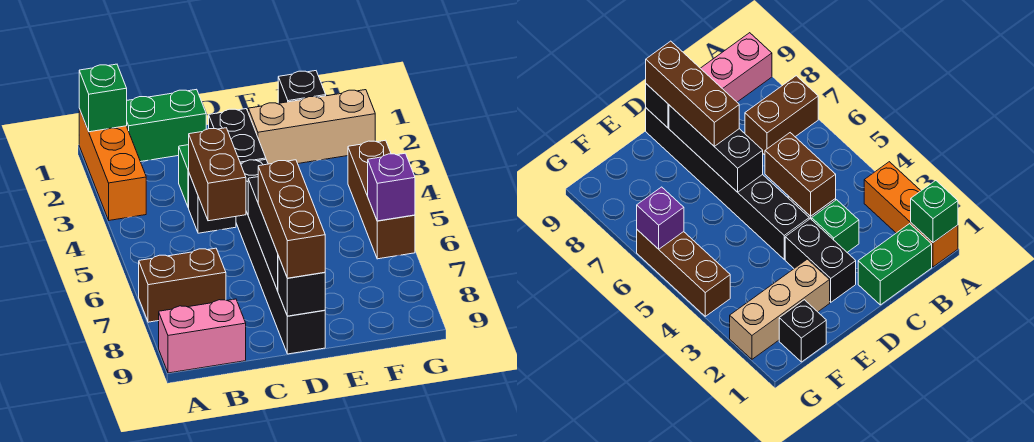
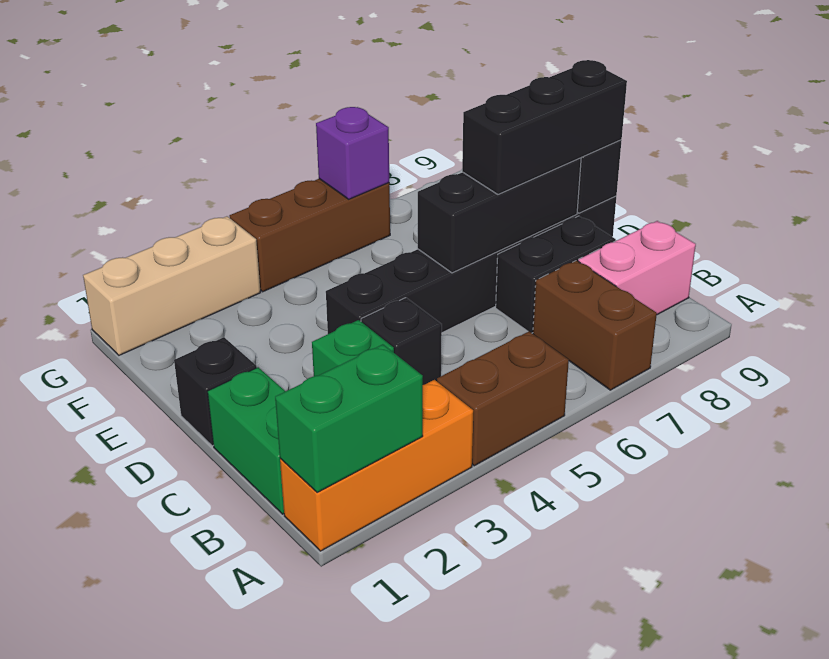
green 1x1 brick [79,64,127,132] -> green 1x2 brick [275,344,423,492]
pink 1x2 brick [159,299,246,373] -> pink 1x2 brick turned to [578,221,696,315]
brown 1x2 brick [189,128,246,221] -> brown 1x2 brick moved to [437,332,569,466]
black 1x2 brick [209,109,266,163] -> black 1x2 brick moved to [496,216,616,333]
brown 1x3 brick [258,160,325,278] -> black 1x3 brick [462,60,627,194]
tan 1x3 brick [248,90,375,164] -> tan 1x3 brick turned to [83,216,261,355]
black 1x1 brick [278,71,326,103] -> black 1x1 brick moved to [174,337,257,446]

